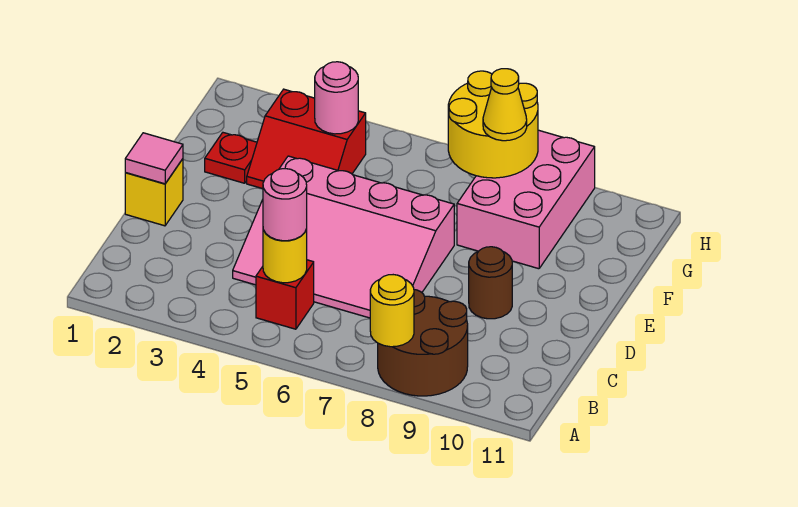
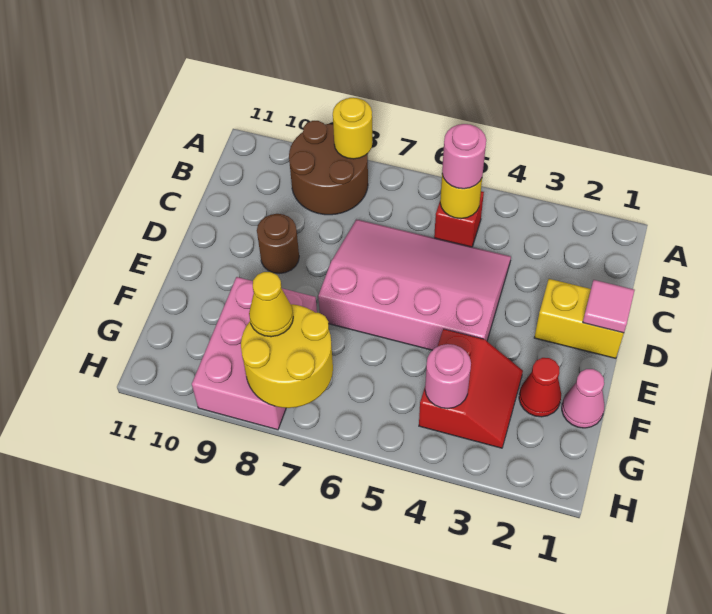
yellow 1x1 brick [125,159,183,226] -> yellow 1x2 brick [534,279,624,358]
none -> pink 1x1 cone [562,369,604,428]
red 1x1 plate [205,133,257,183] -> red 1x1 cone [519,358,561,417]
red 2x2 slope [247,89,366,189] -> red 2x2 slope turned to [419,329,523,448]

